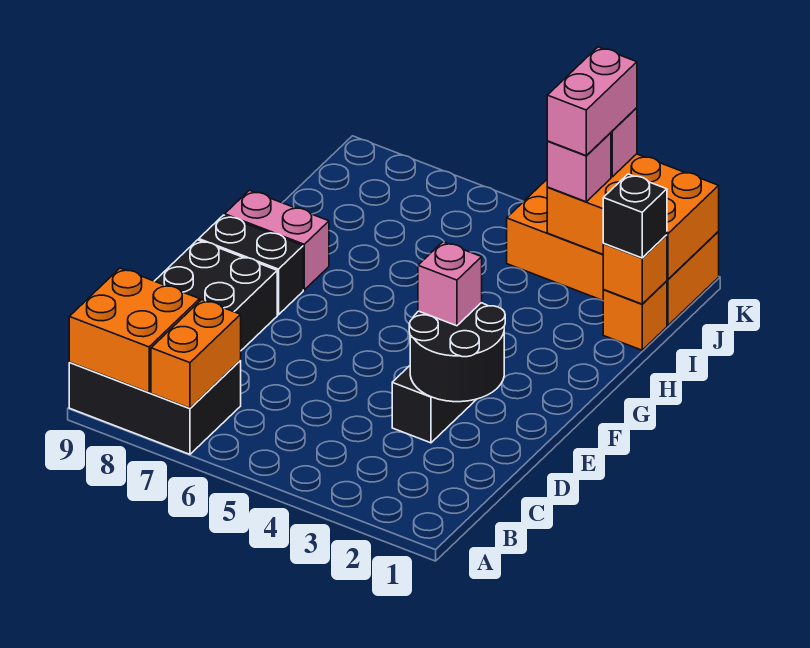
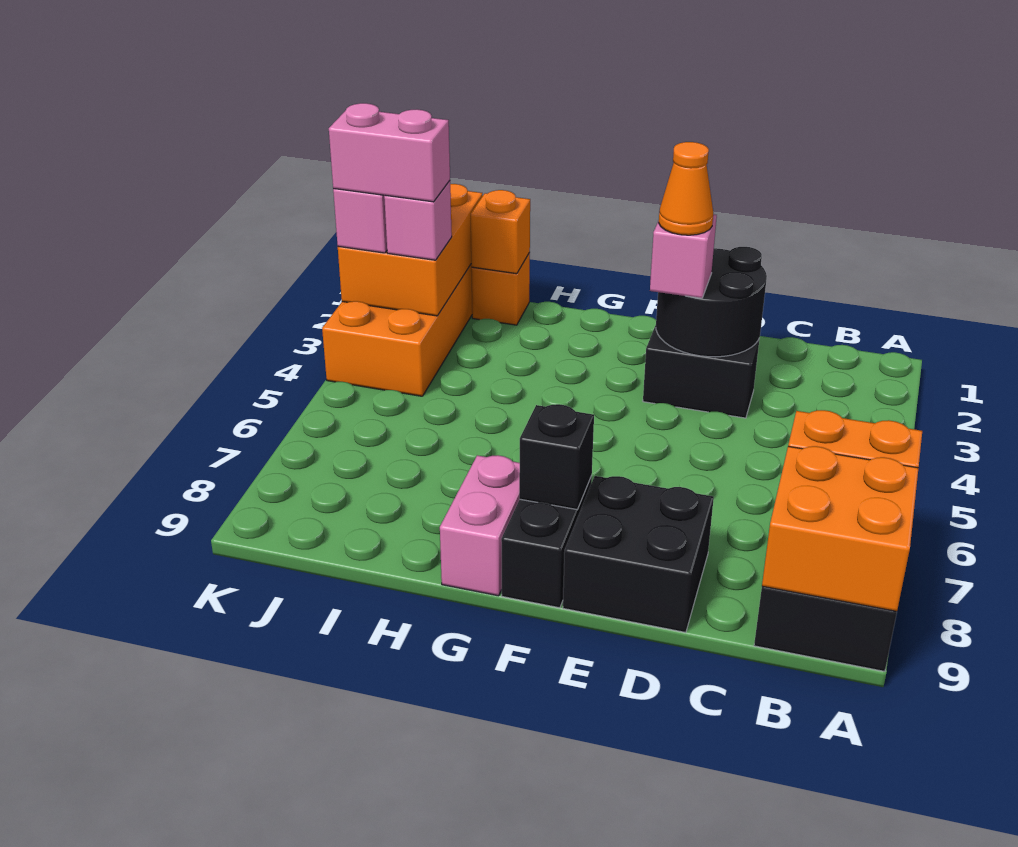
none -> orange 1x1 cone [659,142,713,235]
black 1x1 brick [603,174,667,258] -> black 1x1 brick moved to [519,404,594,510]

